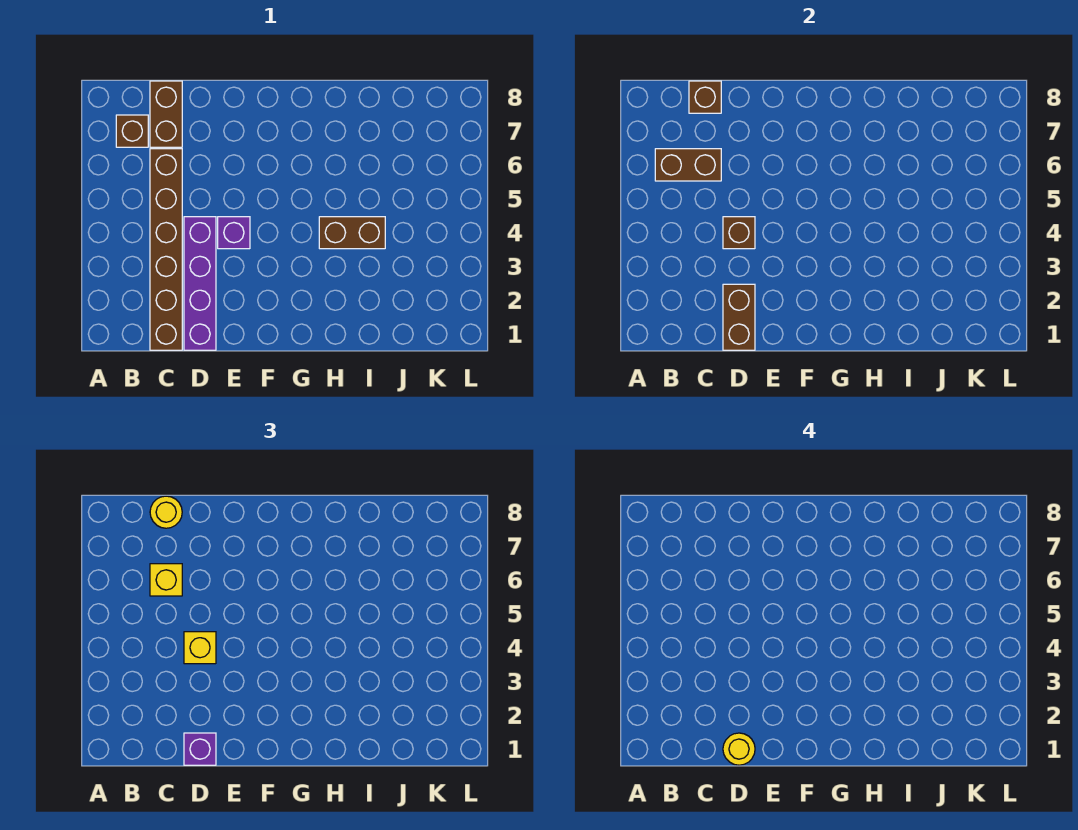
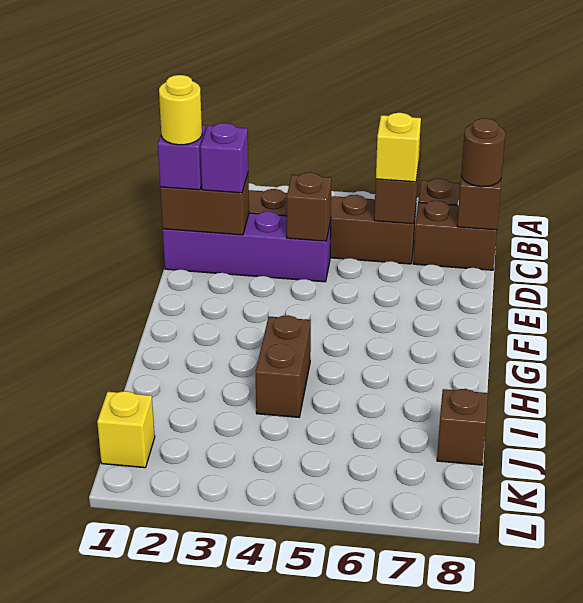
yellow 1x1 round brick [150,496,182,528] -> brown 1x1 round brick [461,118,505,187]
yellow 1x1 brick [184,632,216,664] -> yellow 1x1 brick moved to [97,391,155,468]
purple 1x1 brick [218,217,250,249] -> purple 1x1 brick moved to [200,123,248,193]
none -> brown 1x1 brick [437,389,488,465]

